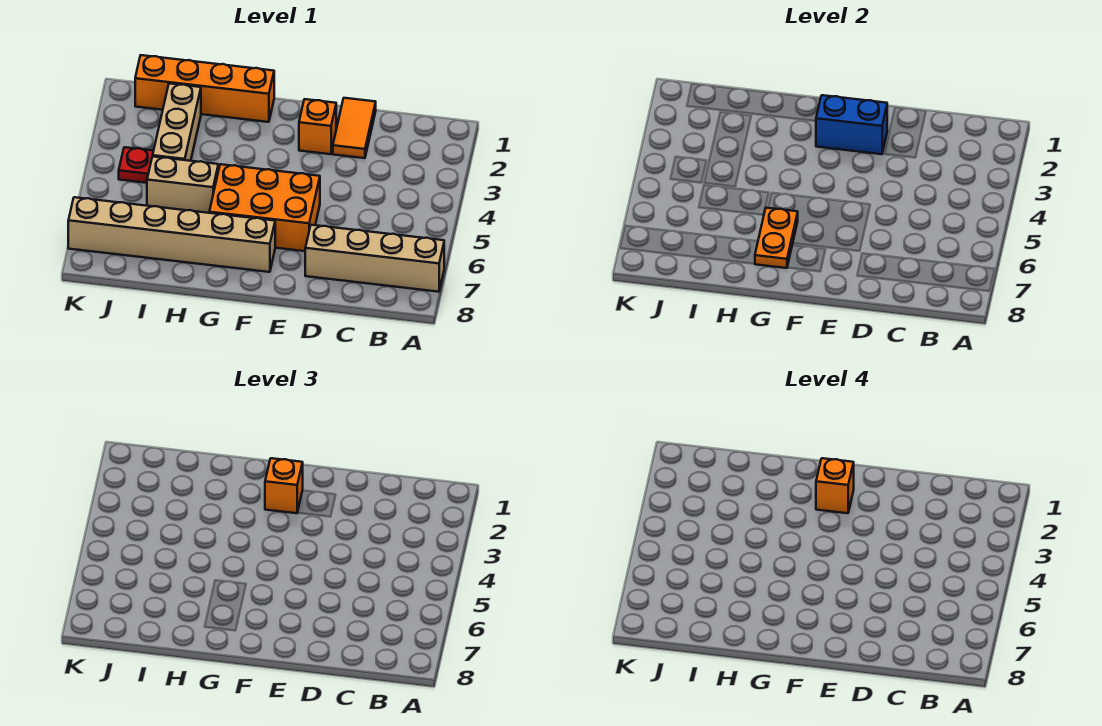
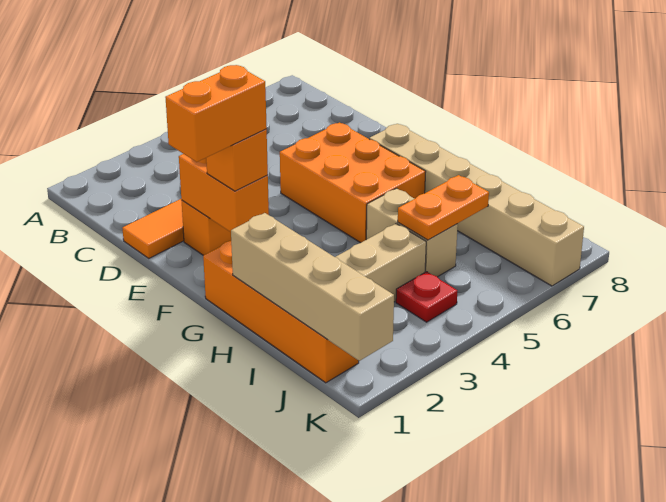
tan 1x4 brick [305,225,444,292] -> tan 1x4 brick moved to [231,213,394,361]
blue 1x2 brick [816,95,887,154] -> orange 1x2 brick [179,154,269,232]
orange 1x1 brick [816,458,854,513] -> orange 1x2 brick [165,65,267,162]
orange 1x2 plate [755,208,798,268] -> orange 1x2 plate moved to [398,175,489,240]

